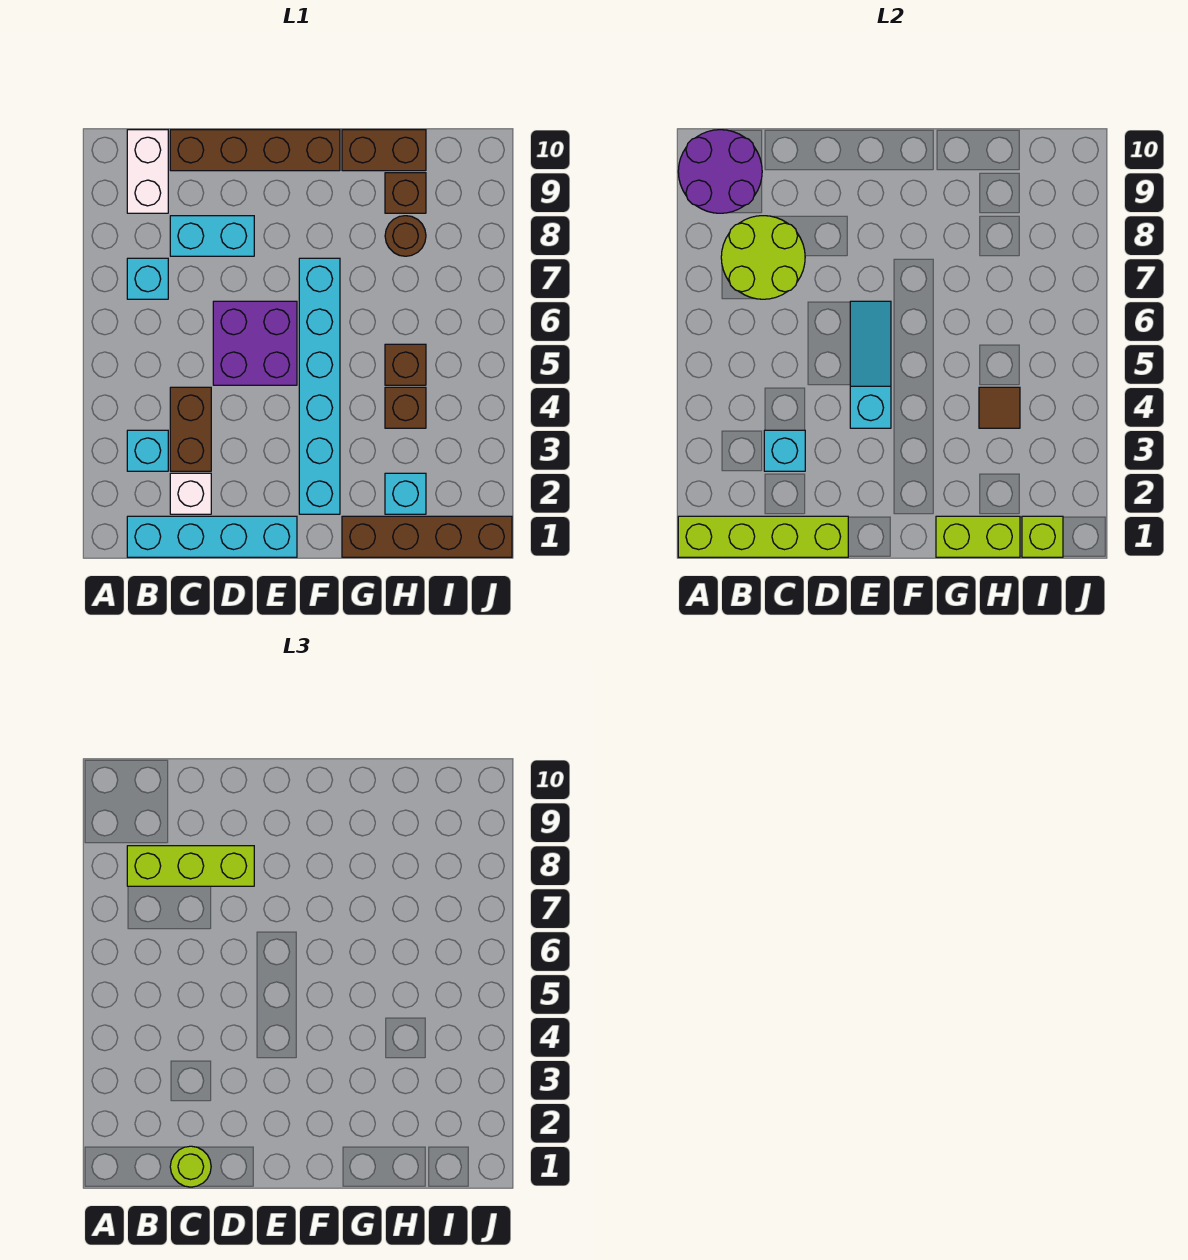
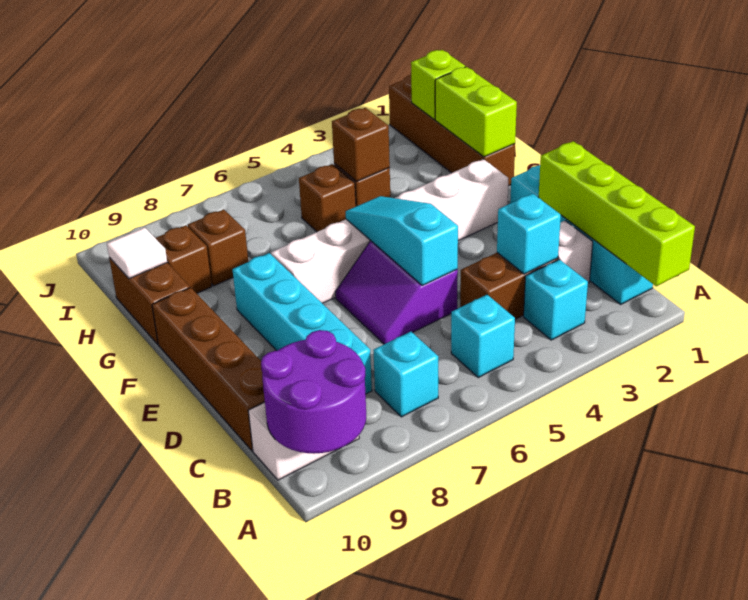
lime 2x2 round brick [721,216,805,299] -> none
lime 1x3 brick [127,846,254,886] -> none
lime 1x1 round brick [170,1146,211,1187] -> none
cyan 1x2 brick [170,216,254,256] -> cyan 1x4 brick [232,253,372,394]
purple 2x2 brick [213,301,297,385] -> purple 2x2 slope [336,241,458,344]
cyan 1x3 slope [850,301,891,428] -> cyan 1x3 slope turned to [346,196,458,285]
cyan 1x6 brick [299,258,340,514] -> white 1x6 brick [271,159,508,303]
cyan 1x1 brick [385,473,426,514] -> cyan 1x1 brick moved to [451,295,515,378]
brown 1x1 tile [979,387,1020,428] -> brown 1x1 brick [332,108,390,181]
brown 1x1 round brick [385,216,426,256] -> brown 1x1 brick [188,209,248,286]
none -> white 1x1 tile [107,227,167,279]

